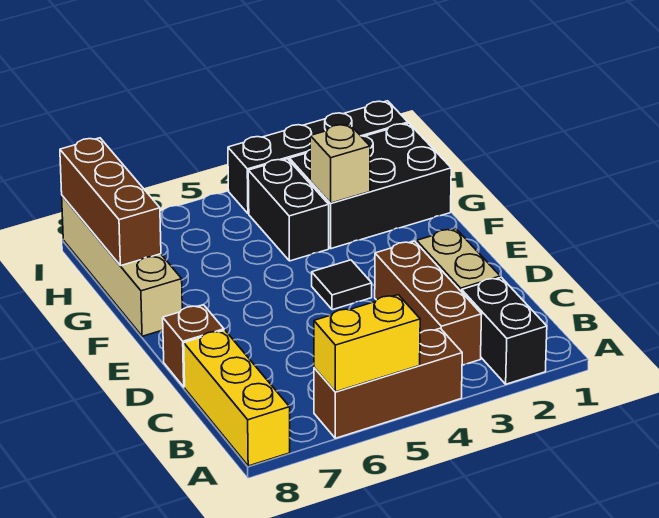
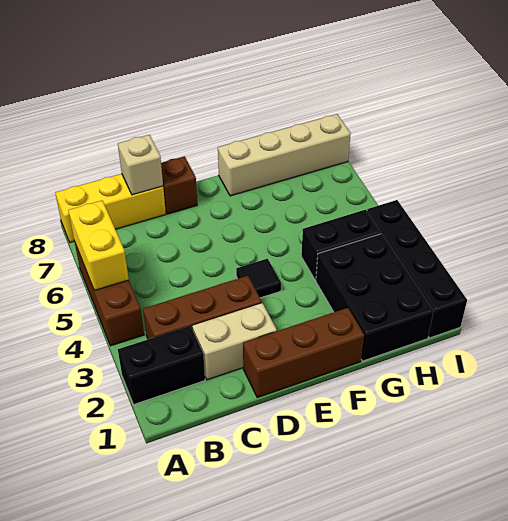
tan 1x1 brick [310,124,370,203] -> tan 1x1 brick moved to [118,135,163,195]
brown 1x3 brick [60,138,161,266] -> brown 1x3 brick moved to [243,308,364,397]

